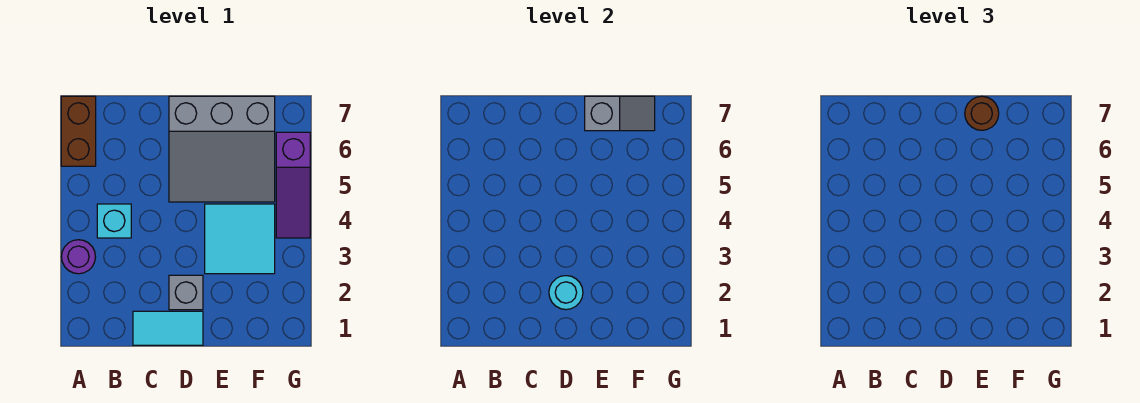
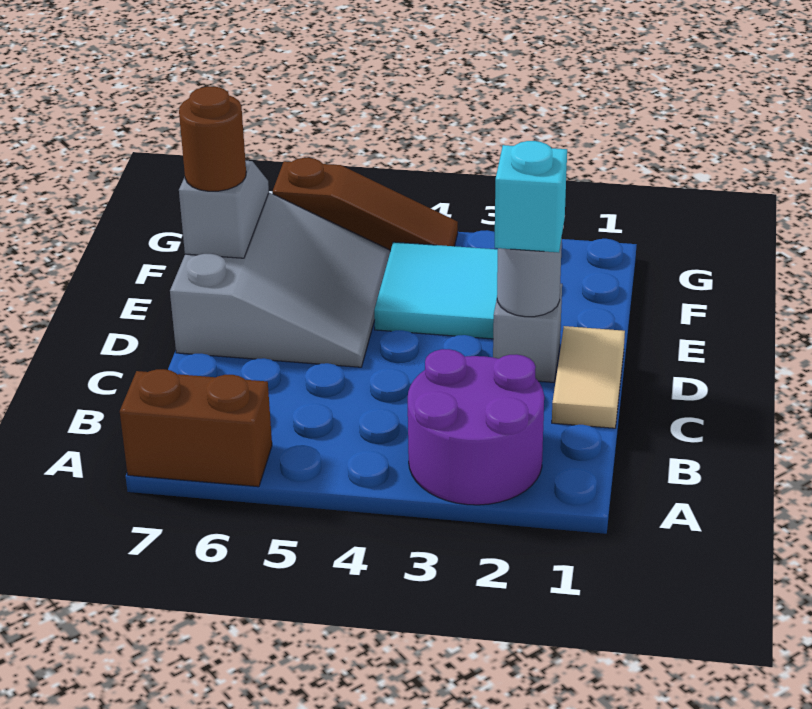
purple 1x1 round brick [61,240,95,274] -> purple 2x2 round brick [408,349,544,505]
cyan 1x1 brick [97,204,131,238] -> cyan 1x1 brick moved to [495,141,567,253]
cyan 1x2 tile [133,311,203,345] -> tan 1x2 tile [552,326,625,428]
cyan 1x1 round brick [549,276,583,310] -> grey 1x1 round brick [497,238,562,317]
purple 1x3 slope [276,132,310,238] -> brown 1x3 slope [272,158,458,251]

